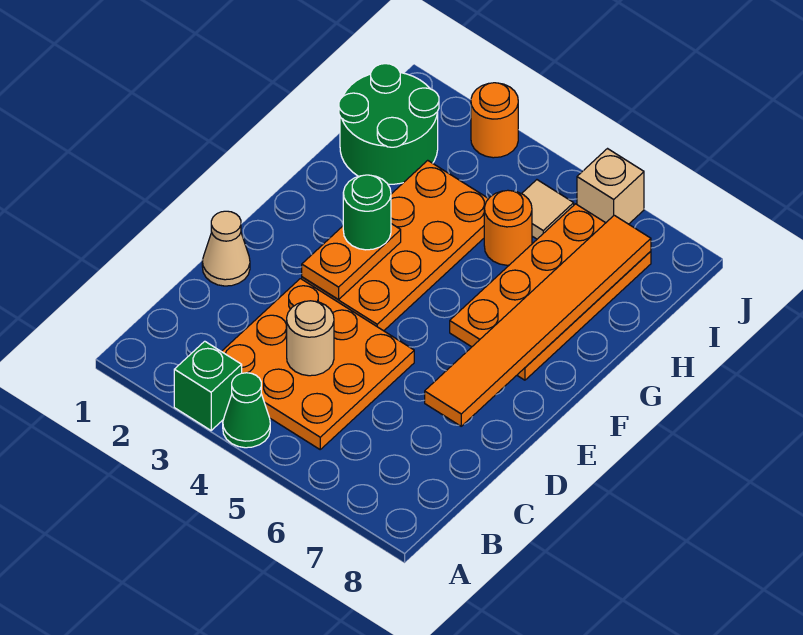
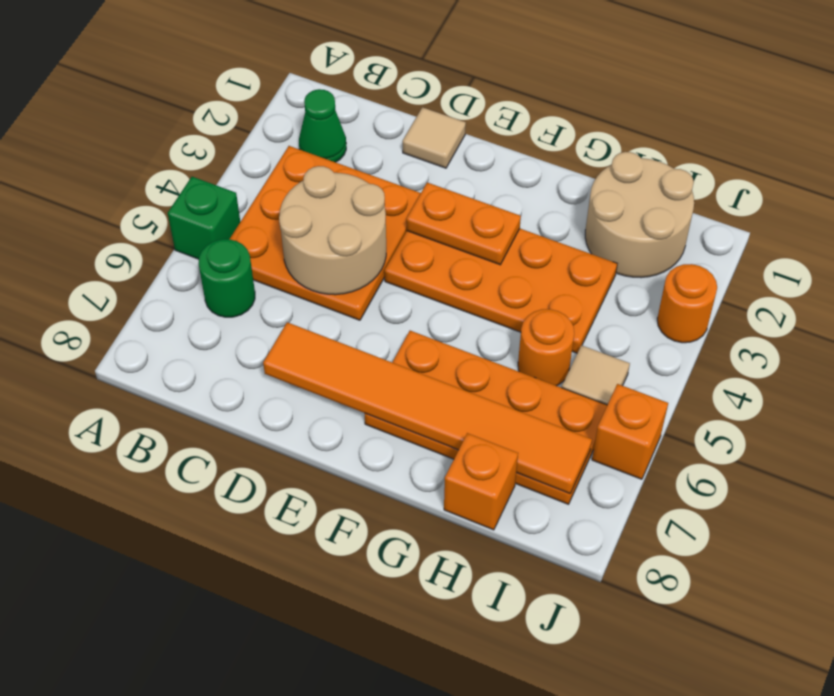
green 1x1 brick [174,341,242,430] -> green 1x1 brick moved to [168,177,240,259]
green 1x1 cone [223,373,270,448] -> green 1x1 cone moved to [299,89,346,162]
tan 1x1 round brick [287,301,334,376] -> tan 2x2 round brick [279,166,386,295]
tan 1x1 cone [202,211,250,286] -> tan 1x1 tile [403,107,466,168]
green 1x1 round brick [343,175,391,250] -> green 1x1 round brick moved to [199,239,255,317]
green 2x2 round brick [339,64,439,184] -> tan 2x2 round brick [585,152,694,278]
none -> orange 1x1 brick [444,433,518,530]
tan 1x1 brick [577,149,644,224] -> orange 1x1 brick [592,384,668,479]

